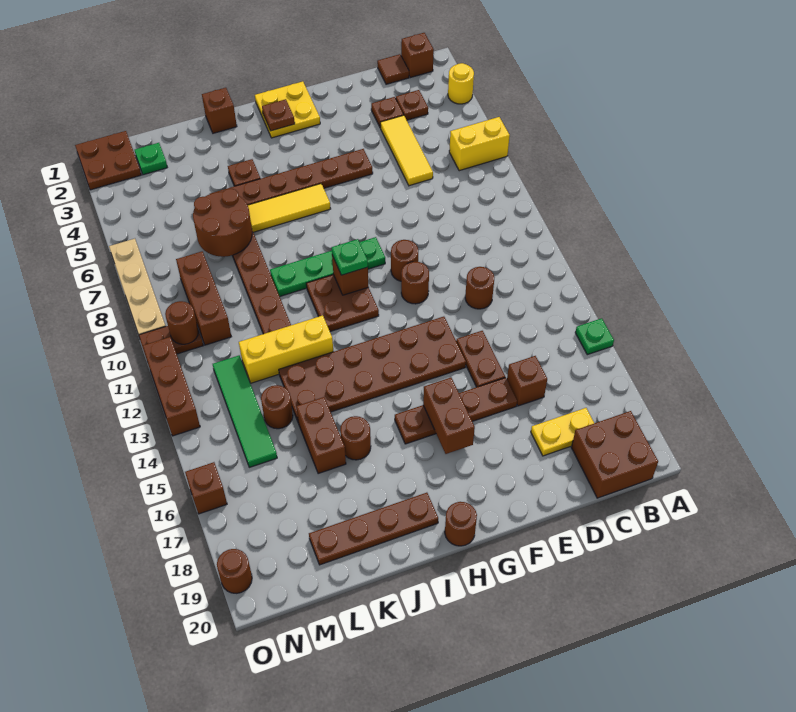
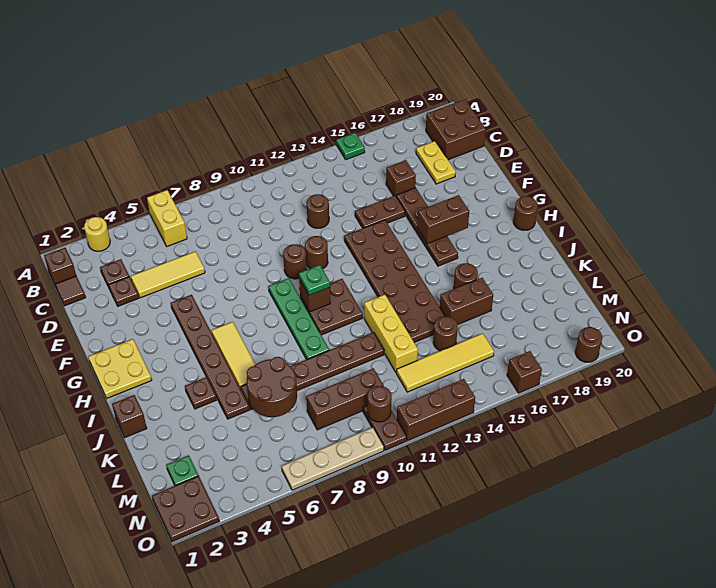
brown 1x1 plate [262,99,295,131] -> none
brown 1x4 plate [309,493,438,565] -> none
green 1x4 tile [213,355,277,467] -> yellow 1x4 tile [397,334,494,392]

